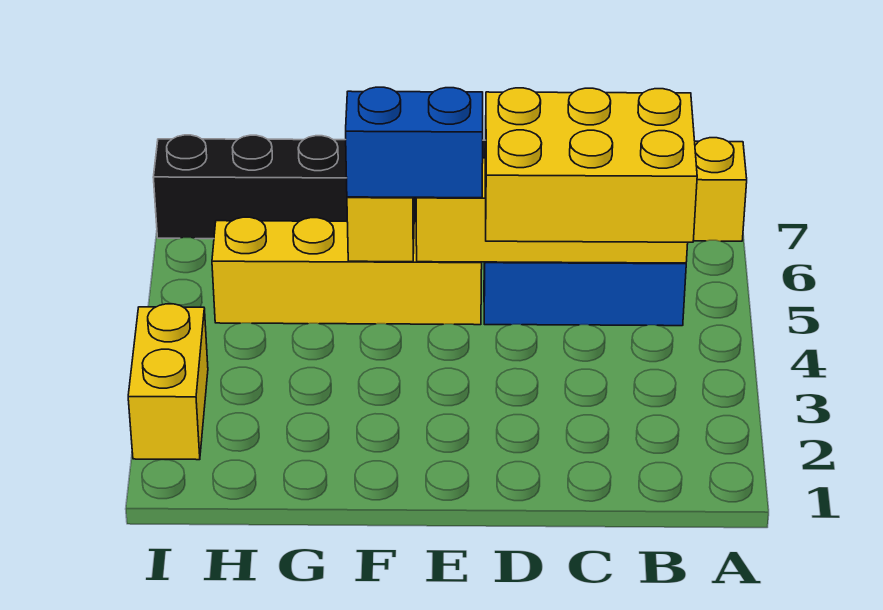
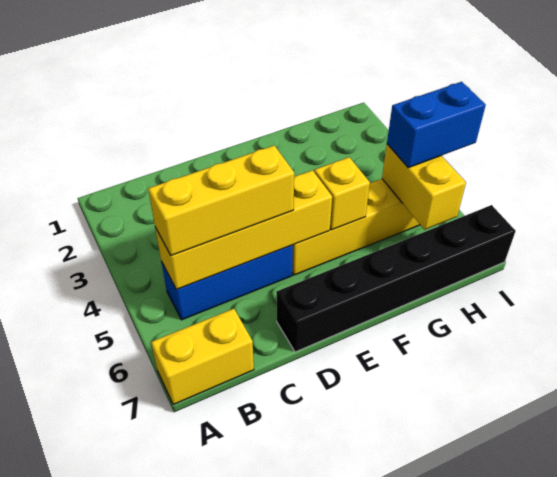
yellow 2x3 brick [485,88,697,242] -> yellow 1x3 brick [148,145,294,255]
blue 1x2 brick [346,87,483,198] -> blue 1x2 brick moved to [387,82,486,168]
yellow 1x2 brick [128,304,208,460] -> yellow 1x2 brick moved to [382,144,466,230]

